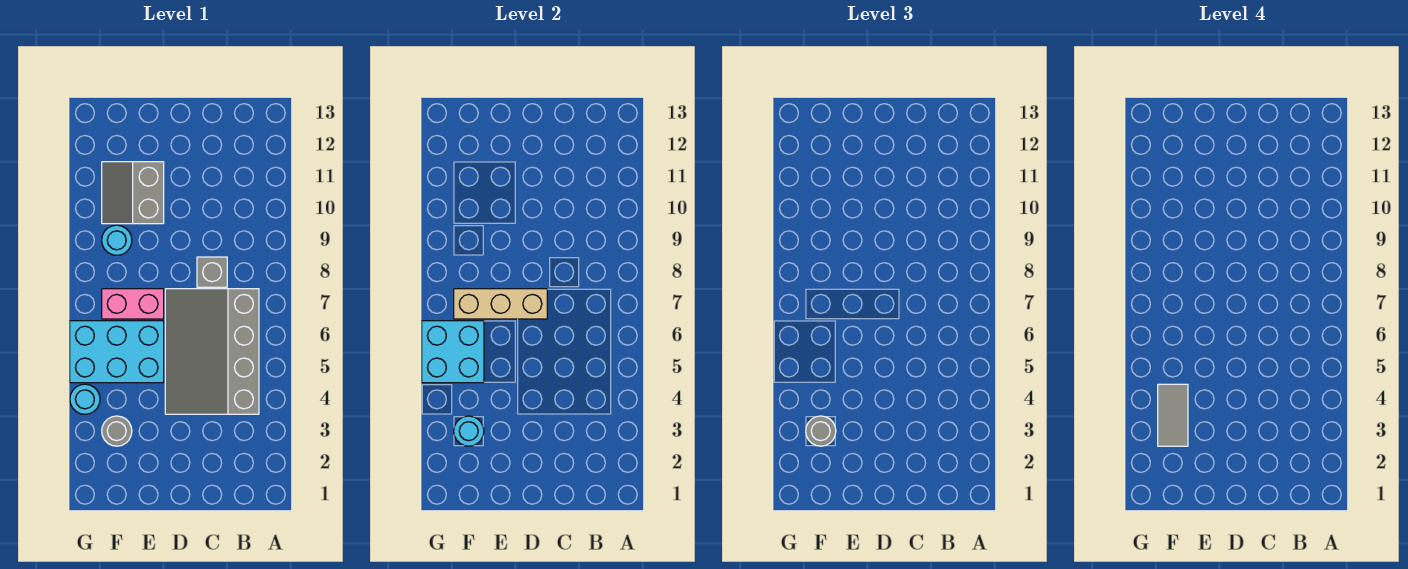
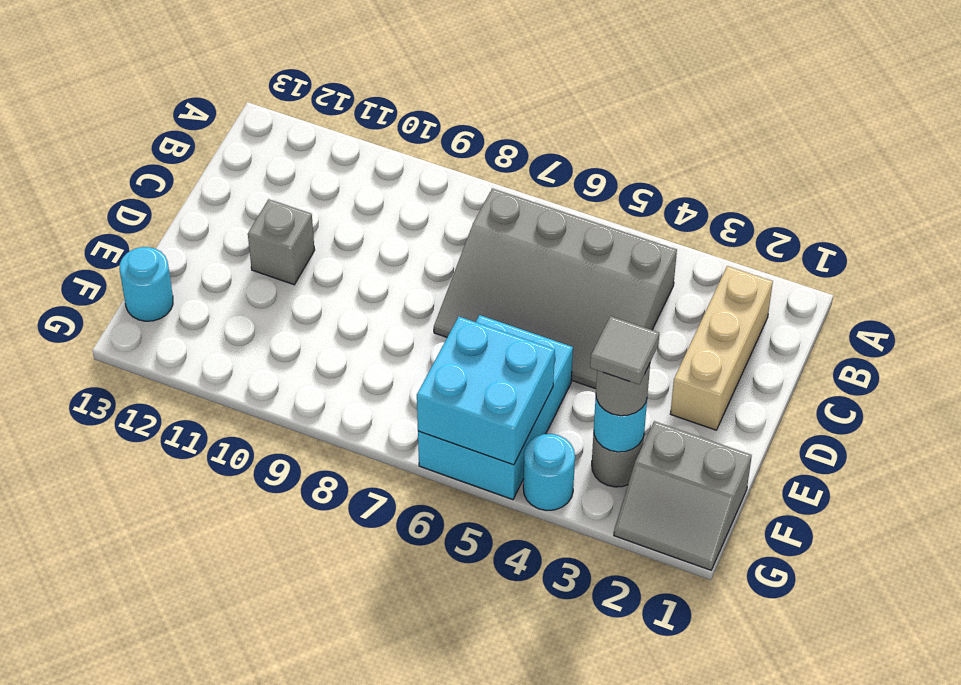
grey 1x1 brick [197,257,227,287] -> grey 1x1 brick moved to [248,199,315,285]
tan 1x3 brick [454,289,547,319] -> tan 1x3 brick moved to [670,266,773,430]
pink 1x2 brick [102,289,164,319] -> none
grey 2x2 slope [102,162,164,224] -> grey 2x2 slope moved to [614,421,752,570]
grey 1x2 tile [1158,384,1188,446] -> grey 1x1 tile [590,316,659,384]
cyan 1x1 round brick [102,225,132,255] -> cyan 1x1 round brick moved to [120,247,173,321]

